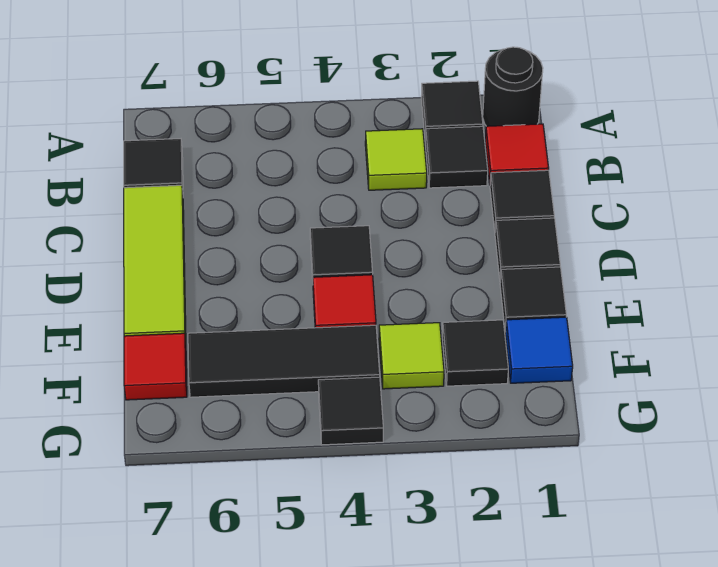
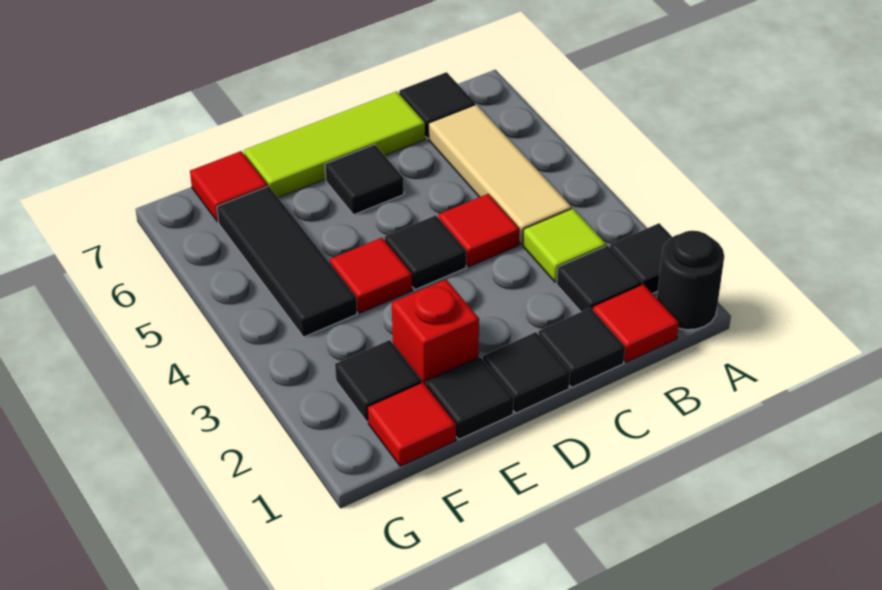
none -> tan 1x3 tile [429,105,571,244]
none -> red 1x1 tile [438,194,519,267]
none -> red 1x1 brick [392,279,479,385]
blue 1x1 tile [505,317,573,383] -> red 1x1 tile [368,382,456,466]
lime 1x1 tile [379,323,444,389] -> none
black 1x1 tile [318,377,383,445] -> black 1x1 tile moved to [325,144,404,215]

